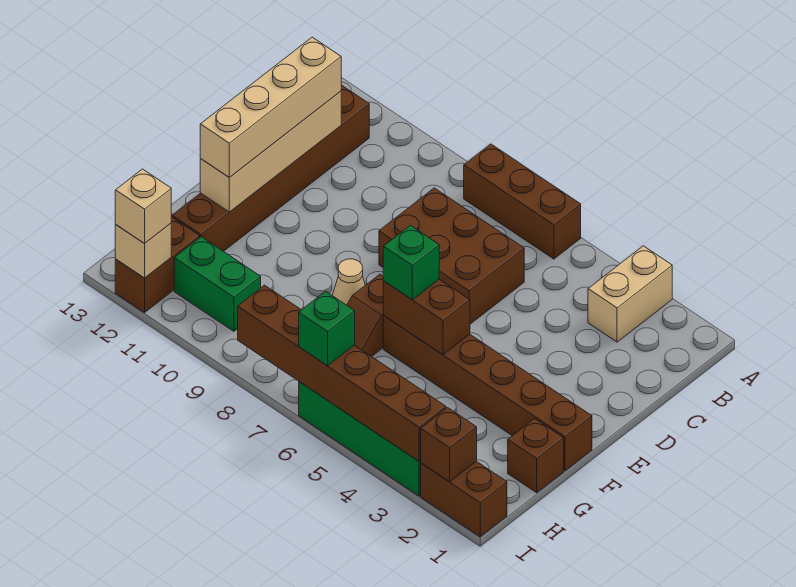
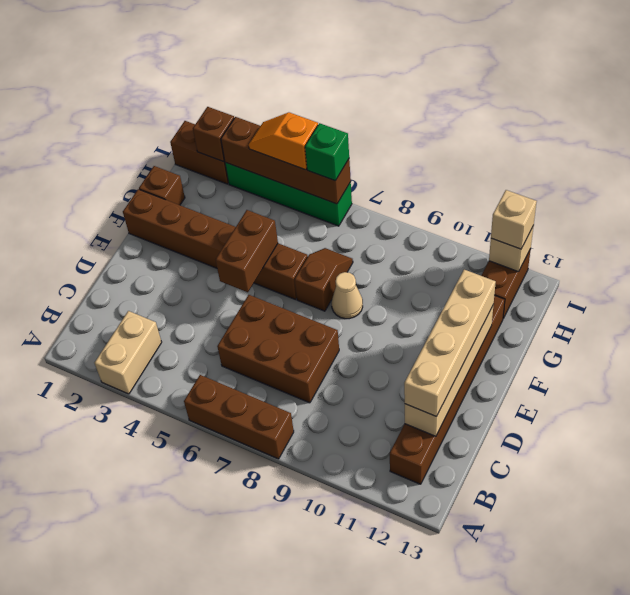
brown 1x2 brick [383,279,470,355] -> brown 1x2 brick turned to [216,210,278,292]
green 1x1 brick [383,225,439,300] -> none
green 1x2 brick [174,237,261,331] -> none
brown 1x6 brick [238,285,446,461] -> brown 1x4 brick [221,117,351,204]
none -> orange 1x2 slope [249,112,318,170]

